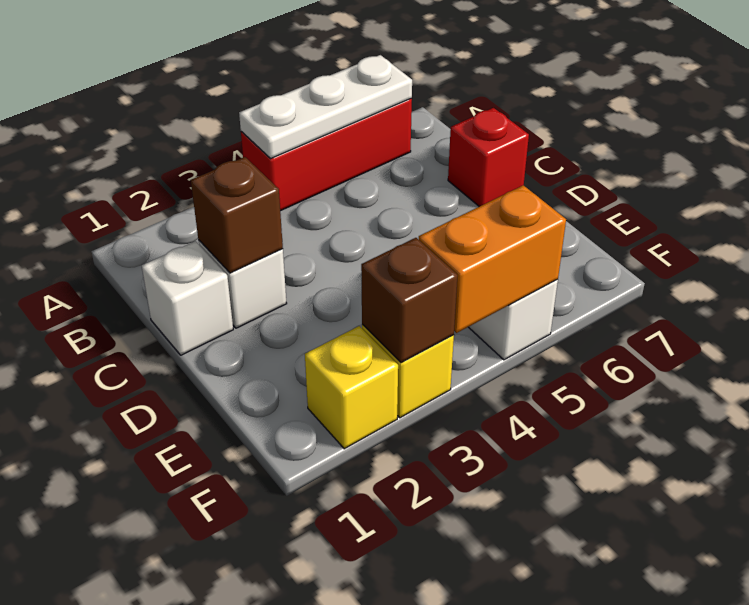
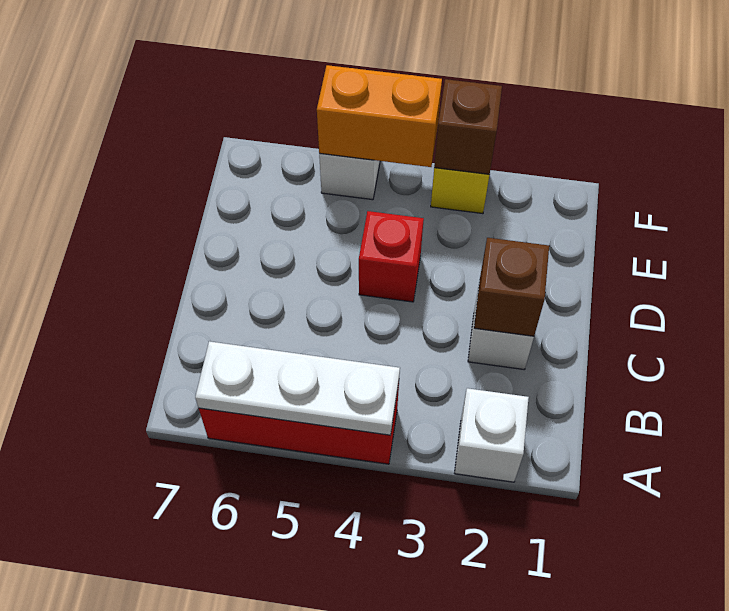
white 1x1 brick [142,241,233,355] -> white 1x1 brick moved to [455,388,529,482]
red 1x1 brick [448,108,529,207] -> red 1x1 brick moved to [359,211,424,302]
yellow 1x1 brick [305,326,398,449] -> none

